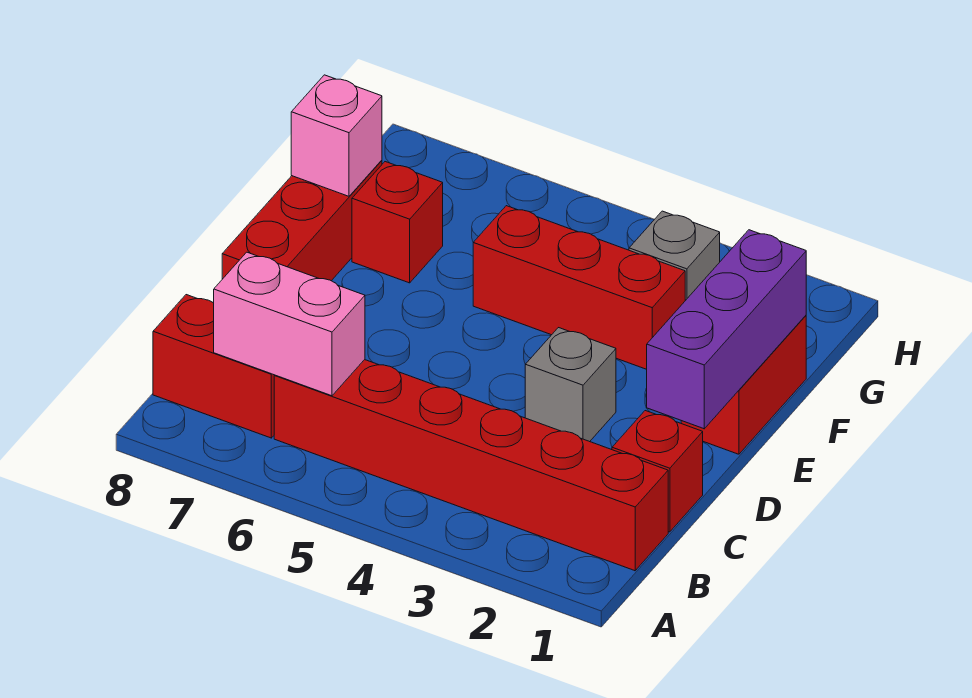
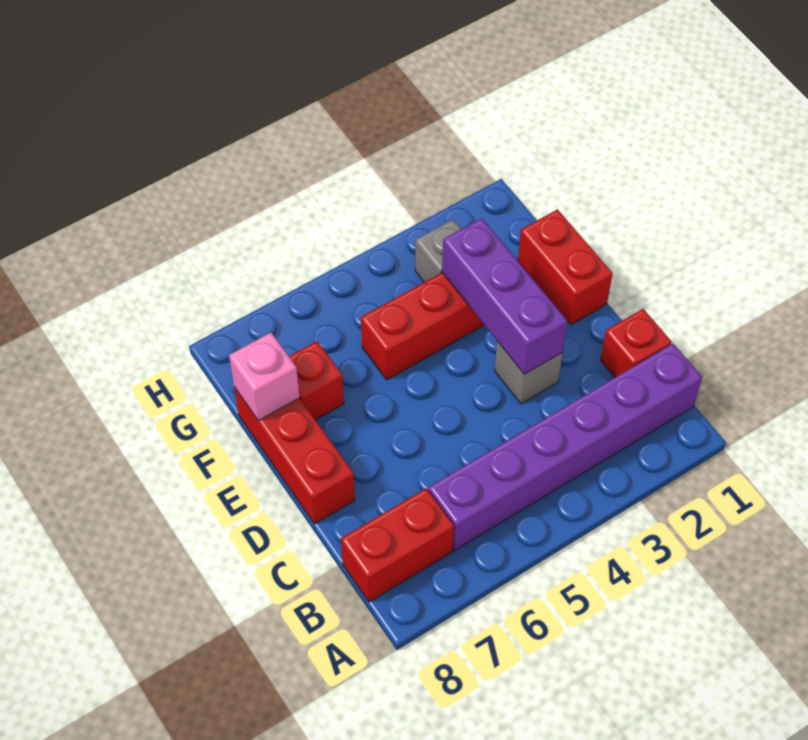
red 1x6 brick [274,360,668,571] -> purple 1x6 brick [428,344,702,550]
pink 1x2 brick [214,252,365,396] -> none
purple 1x3 brick [647,230,806,429] -> purple 1x3 brick moved to [442,218,567,374]

